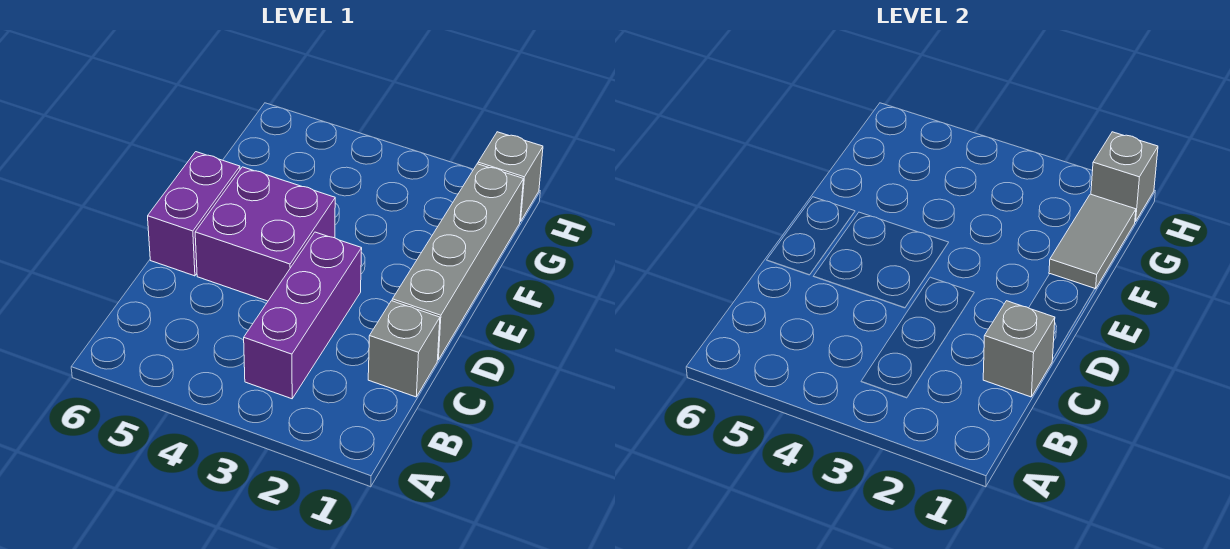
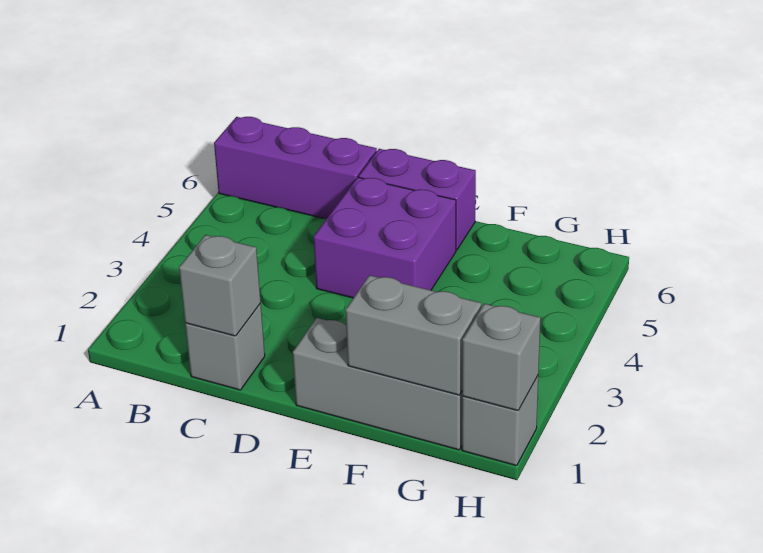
purple 1x3 brick [244,232,362,399] -> purple 1x3 brick moved to [214,117,377,219]
grey 1x4 brick [392,164,524,360] -> grey 1x3 brick [293,318,462,450]
grey 1x2 tile [1049,194,1136,289] -> grey 1x2 brick [346,275,481,395]

